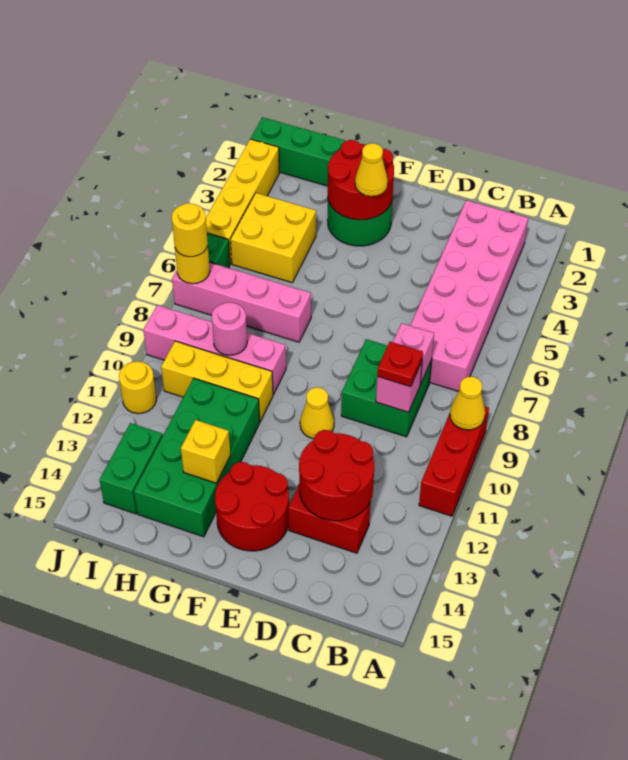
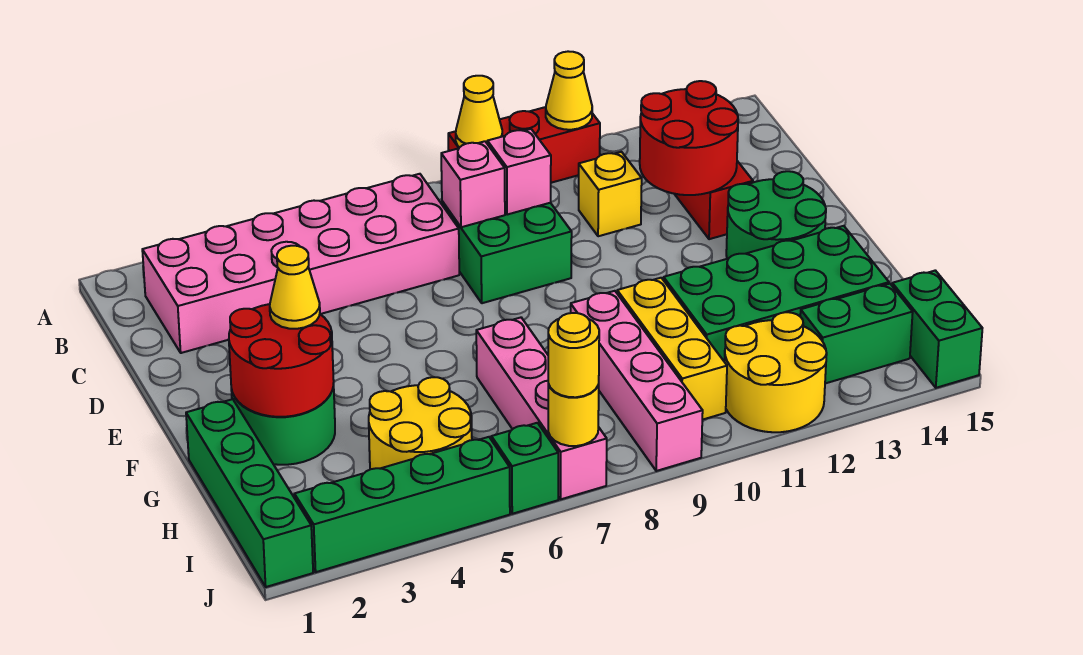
red 1x1 plate [377,342,423,387] -> none
yellow 1x1 cone [300,387,334,439] -> yellow 1x1 cone moved to [546,51,592,130]
red 2x2 round brick [215,462,289,551] -> green 2x2 round brick [726,171,826,259]
yellow 1x1 brick [181,420,230,483] -> yellow 1x1 brick moved to [579,152,642,236]
yellow 2x2 brick [231,193,316,283] -> yellow 2x2 round brick [369,377,472,469]
pink 1x1 round brick [212,302,247,355] -> none
none -> green 1x2 brick [892,270,982,388]
yellow 1x4 brick [206,139,279,264] -> green 1x4 brick [294,437,510,572]
yellow 1x1 round brick [119,361,156,414] -> yellow 2x2 round brick [725,312,827,432]

